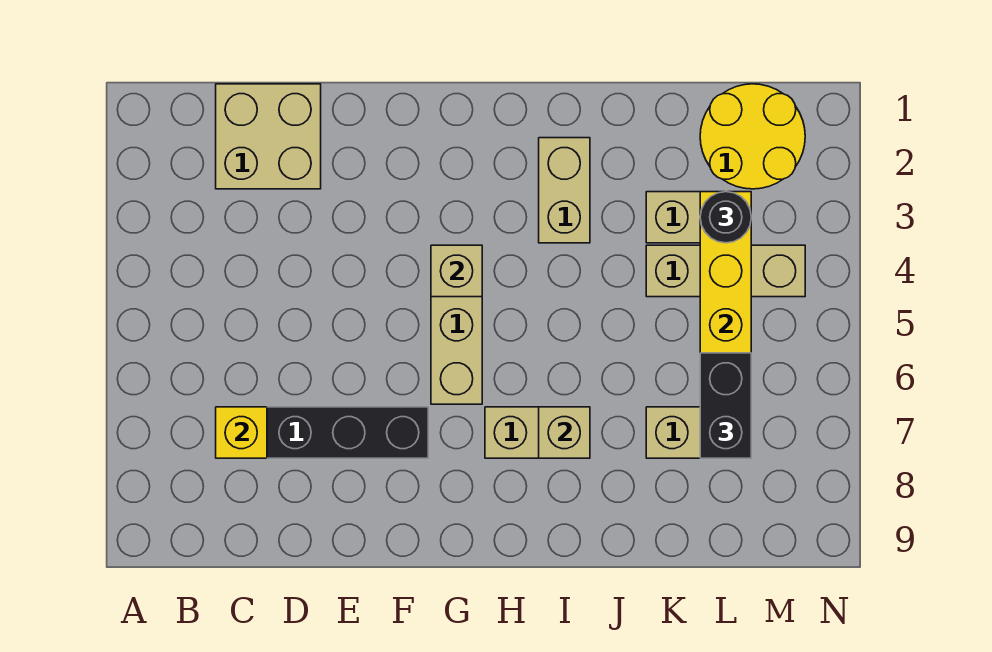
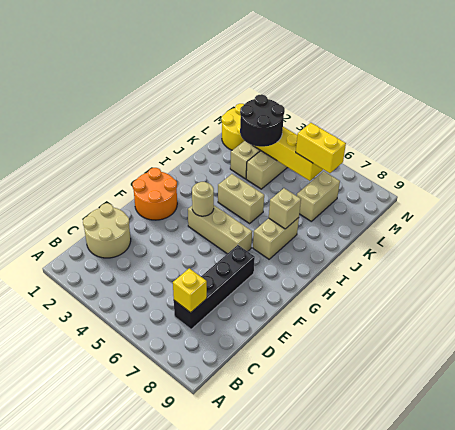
tan 2x2 brick [216,84,321,189] -> tan 2x2 round brick [83,203,131,258]
none -> orange 2x2 round brick [133,168,177,220]
tan 1x1 brick [431,245,482,297] -> tan 1x1 round brick [192,182,214,216]
tan 1x2 brick [539,138,590,243] -> tan 1x2 brick moved to [218,174,264,223]
black 1x1 round brick [700,192,751,243] -> black 2x2 round brick [240,94,285,147]
black 1x2 brick [700,353,751,458] -> yellow 1x2 brick [296,123,346,173]

